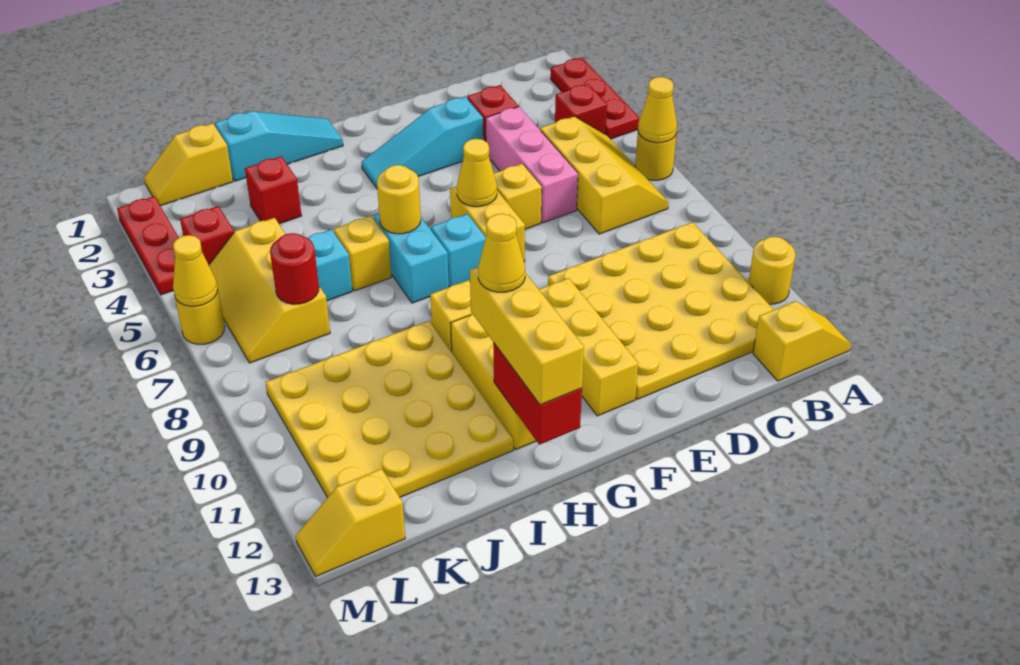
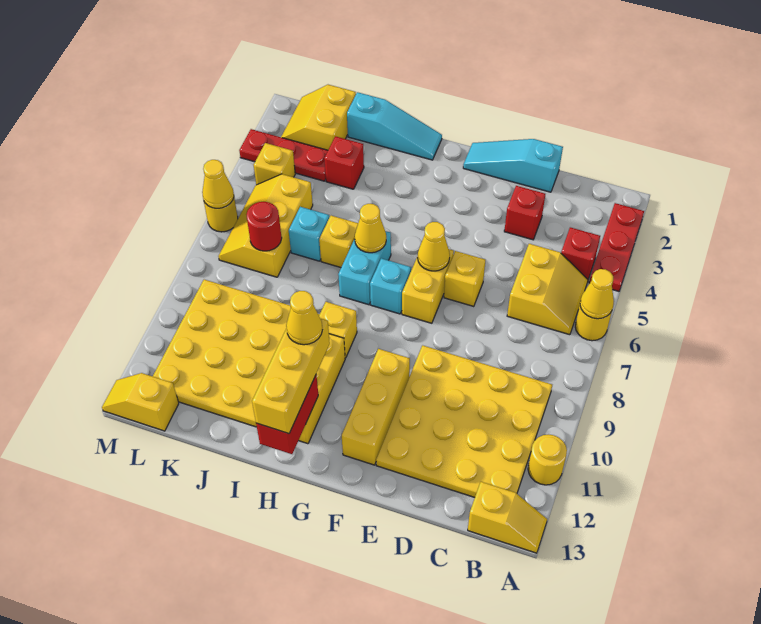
yellow 2x3 slope [540,116,668,234] -> yellow 2x2 slope [507,244,588,335]
pink 1x3 brick [486,107,578,223] -> none
cyan 1x3 slope [362,97,483,188] -> cyan 1x3 slope moved to [463,139,563,192]
yellow 1x1 round brick [377,165,421,234] -> yellow 1x1 cone [355,204,386,253]
yellow 1x2 slope [144,123,233,206] -> yellow 2x2 slope [281,85,356,150]
red 1x1 brick [180,206,234,265] -> yellow 1x1 brick [254,143,295,185]
red 1x3 plate [117,196,179,295] -> red 1x3 plate turned to [239,129,328,181]

